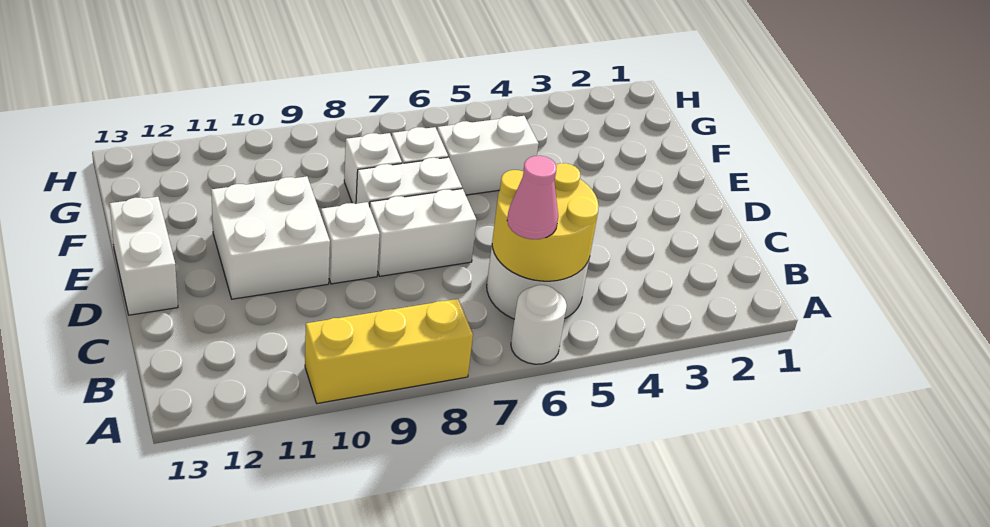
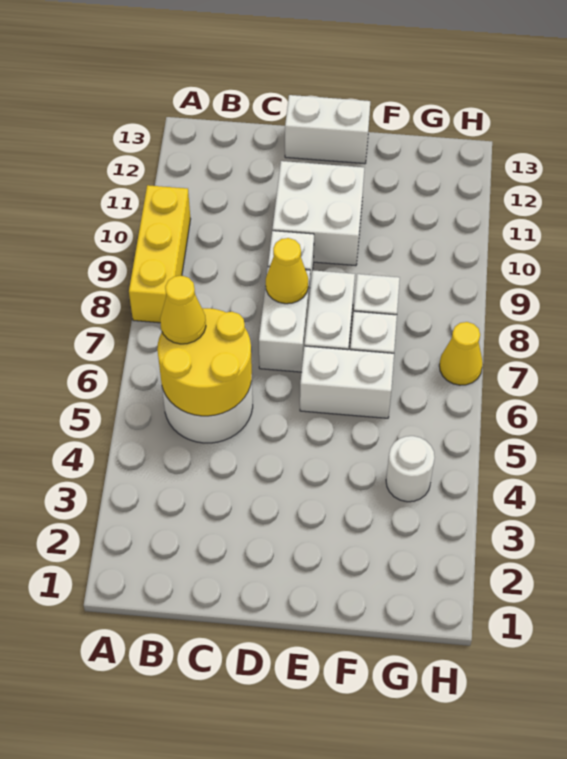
white 1x1 round brick [511,285,567,364] -> white 1x1 round brick moved to [386,436,435,502]
pink 1x1 cone [507,156,558,239] -> yellow 1x1 cone [160,276,206,344]
none -> yellow 1x1 cone [266,238,308,304]
white 1x2 brick [437,116,538,195] -> white 1x2 brick turned to [300,346,394,418]
none -> yellow 1x1 cone [439,322,483,385]

